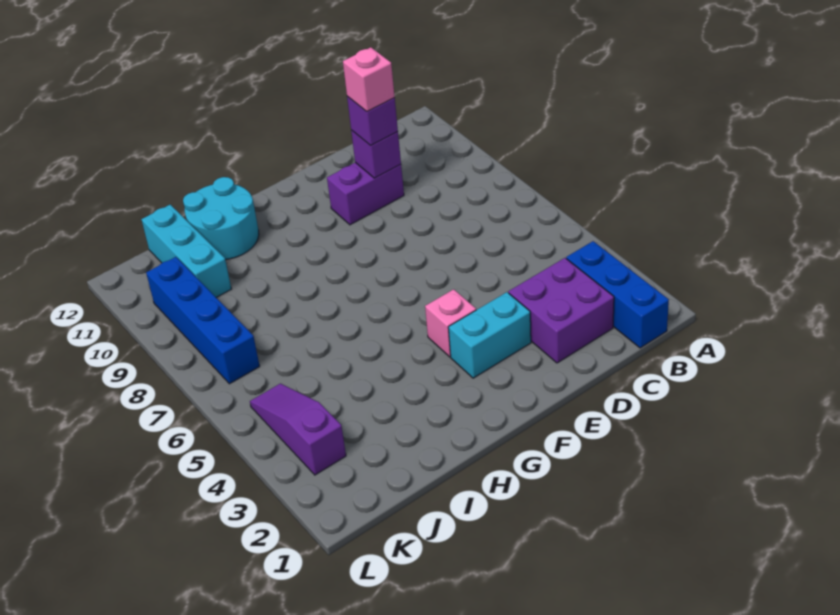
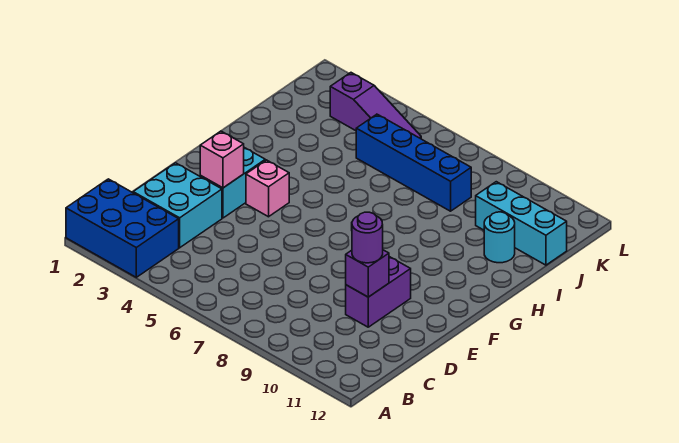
blue 1x3 brick [566,241,669,348] -> blue 2x3 brick [66,179,179,277]
purple 2x2 brick [508,258,614,363] -> cyan 2x2 brick [133,163,222,248]
purple 1x1 brick [347,96,398,146] -> purple 1x1 round brick [352,212,383,263]
pink 1x1 brick [343,47,395,112] -> pink 1x1 brick moved to [200,131,244,188]
cyan 2x2 round brick [183,177,259,260] -> cyan 1x1 round brick [484,212,515,263]
blue 1x4 brick [146,257,260,384] -> blue 1x4 brick moved to [356,114,471,211]

